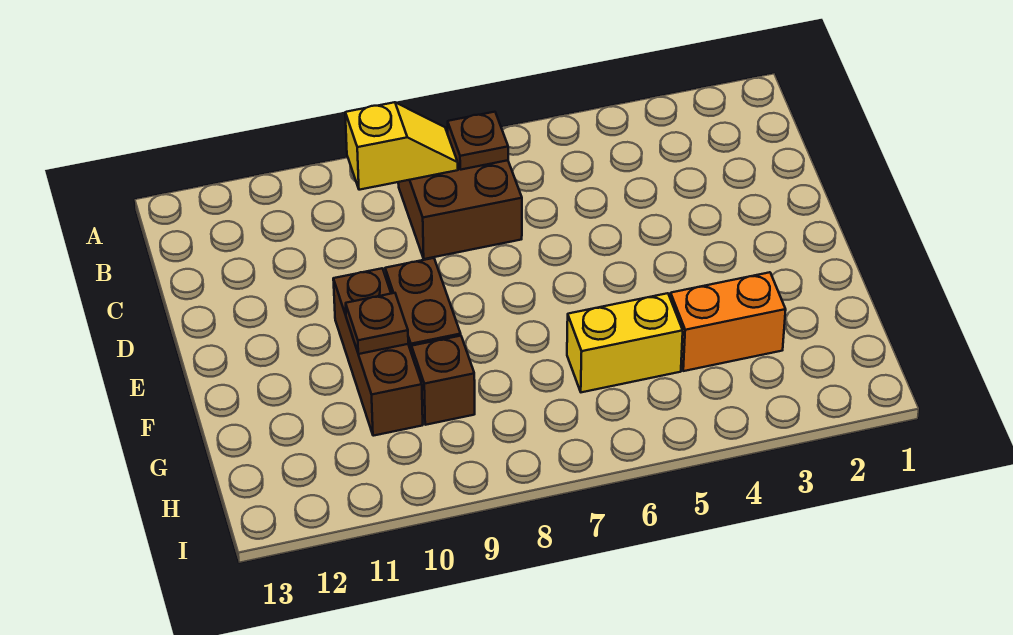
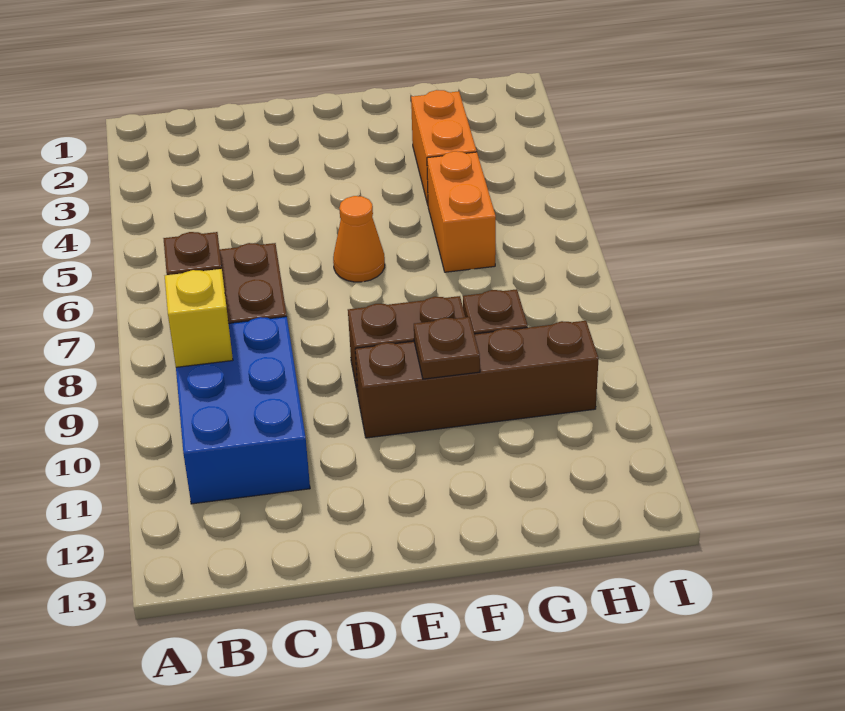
none -> blue 2x3 brick [176,317,310,504]
none -> orange 1x1 cone [333,196,385,282]
brown 1x3 brick [333,268,423,436] -> brown 1x4 brick [355,321,599,438]
yellow 1x2 brick [567,293,683,392] -> orange 1x2 brick [427,151,496,272]

